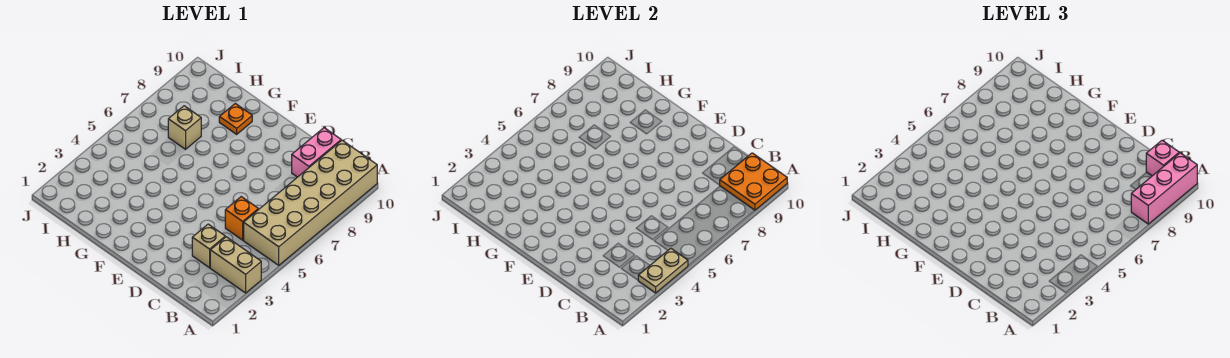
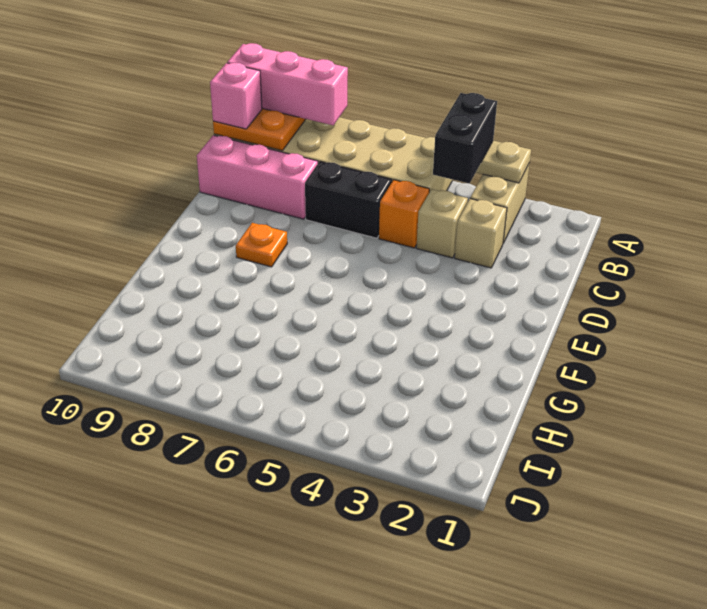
none -> black 1x2 brick [433,93,497,184]
none -> black 1x2 brick [305,162,392,238]
pink 1x2 brick [292,128,341,177] -> pink 1x3 brick [197,135,318,219]
orange 1x1 plate [219,104,252,134] -> orange 1x1 plate moved to [236,223,287,267]
tan 1x1 brick [168,106,201,149] -> tan 1x1 brick moved to [416,189,468,258]

